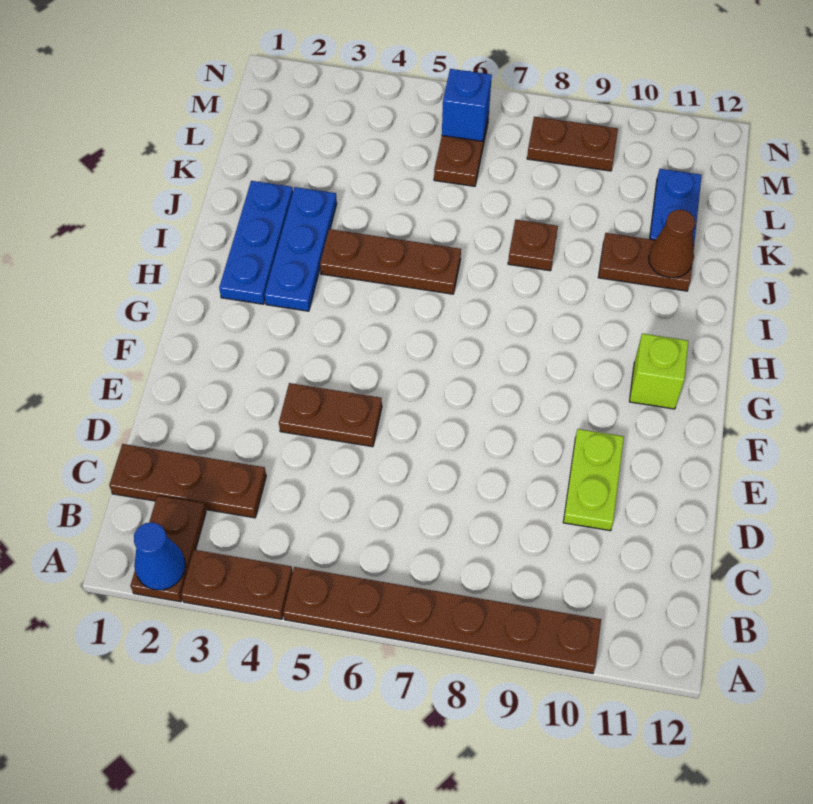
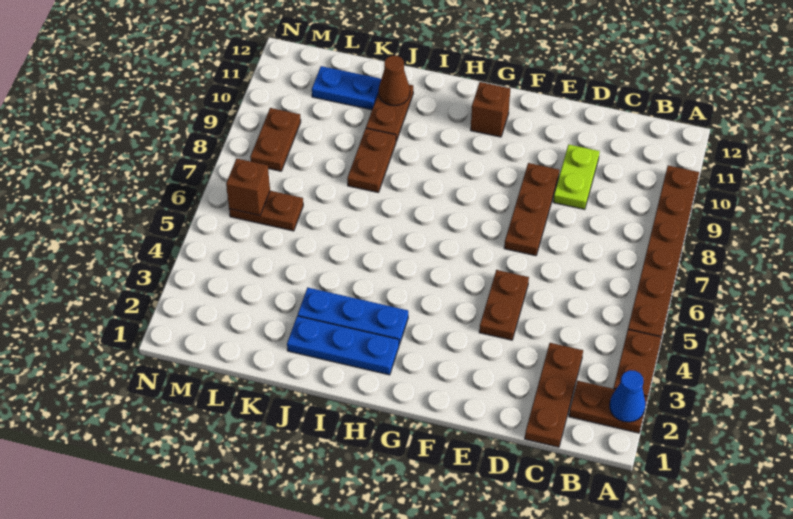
lime 1x2 plate [563,429,624,531] -> lime 1x2 plate turned to [553,145,600,209]
lime 1x1 brick [629,334,688,409] -> brown 1x1 brick [471,82,510,137]
brown 1x3 plate [320,229,461,294] -> brown 1x3 plate moved to [504,163,559,256]
brown 1x1 plate [508,220,558,271] -> brown 1x2 plate [347,128,396,192]
blue 1x1 brick [442,69,492,141] -> brown 1x1 brick [226,159,270,215]

